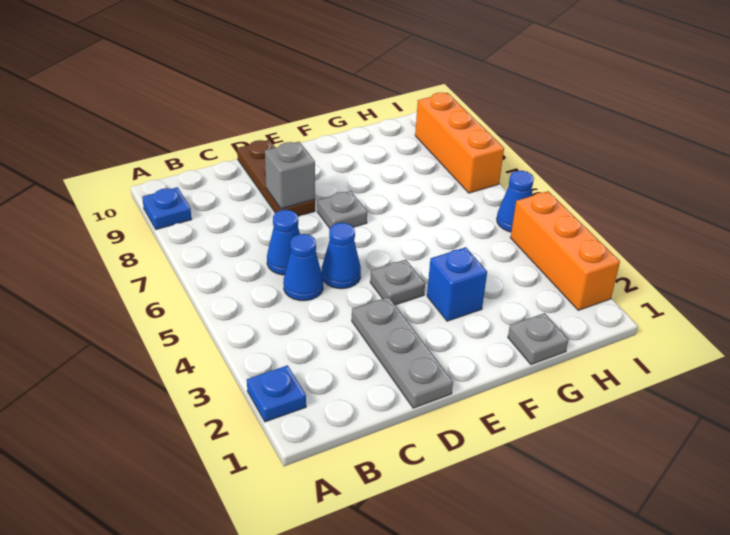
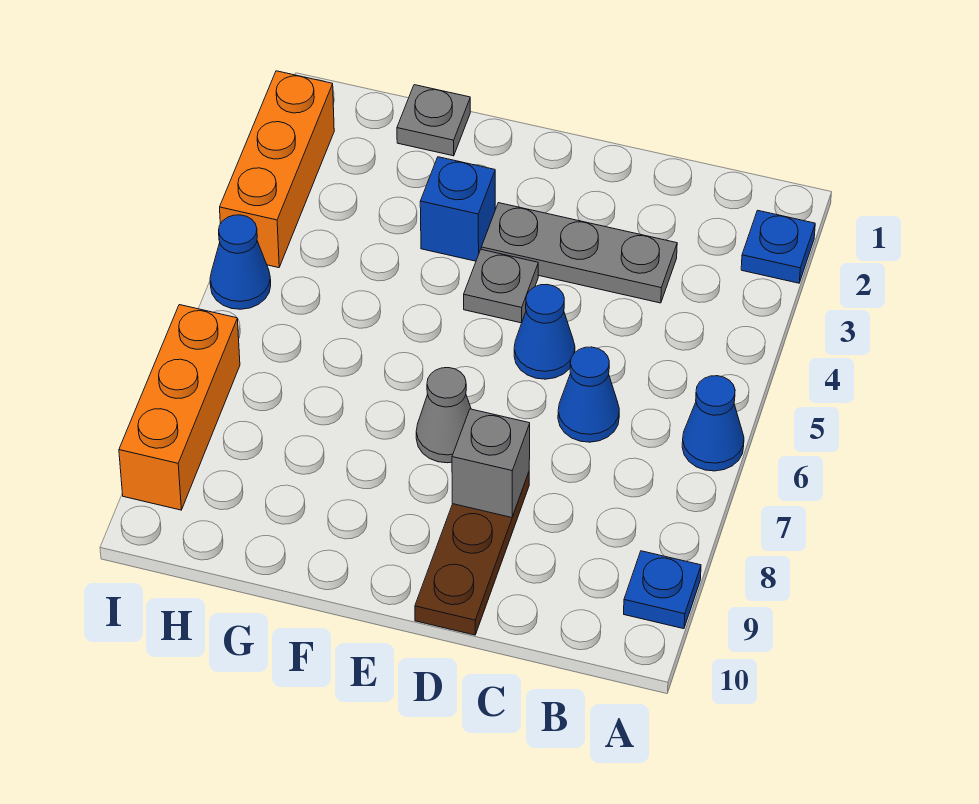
blue 1x1 cone [283,234,323,301] -> blue 1x1 cone moved to [682,376,744,471]
grey 1x3 plate [352,297,453,408] -> grey 1x3 plate turned to [481,203,677,303]
grey 1x1 plate [317,191,367,228] -> grey 1x1 cone [416,368,471,463]

